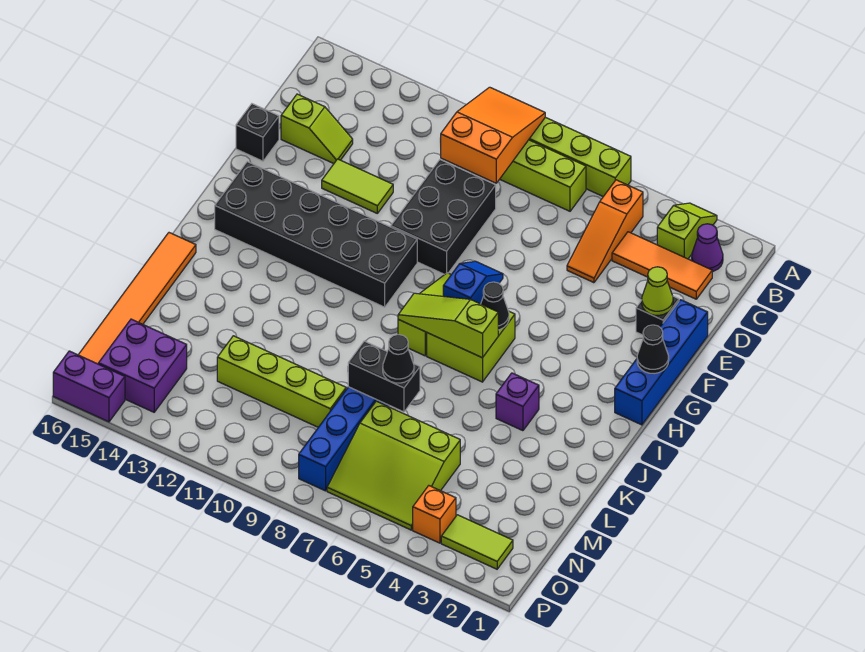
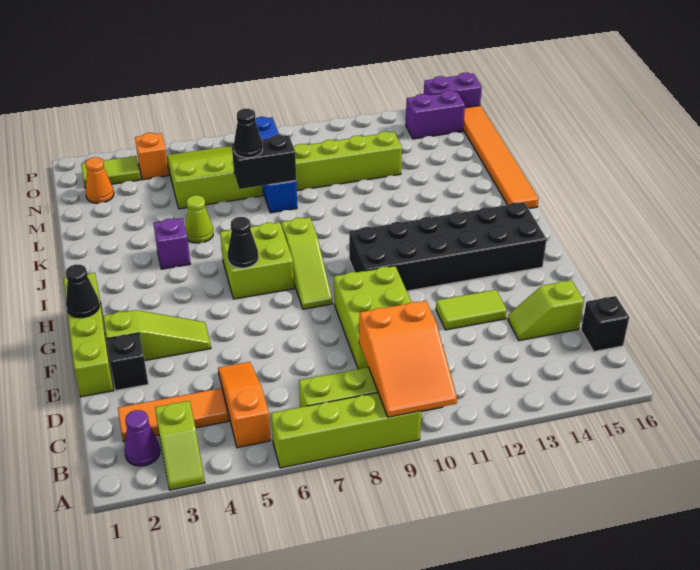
black 2x3 brick [391,160,496,275] -> lime 2x3 brick [334,266,411,369]
blue 1x4 brick [615,300,708,425] -> lime 1x4 brick [64,273,114,397]
lime 1x1 cone [642,267,673,315] -> lime 1x1 cone moved to [185,195,213,243]
black 1x1 brick [236,104,279,161] -> black 1x1 brick moved to [581,296,629,351]
blue 1x2 slope [443,261,503,304] -> none
lime 1x3 slope [398,293,498,358] -> lime 1x3 slope moved to [103,310,211,361]
none -> orange 1x1 cone [85,157,114,203]
purple 2x2 brick [98,319,187,412] -> purple 1x2 brick [406,90,465,139]

